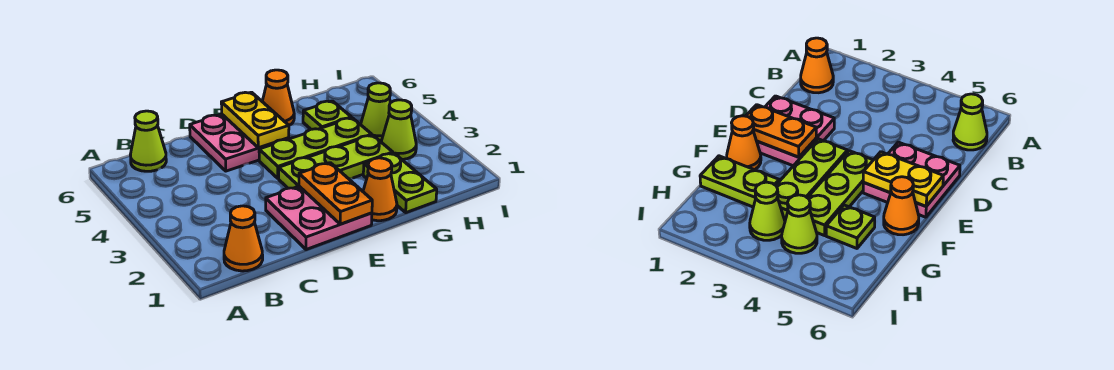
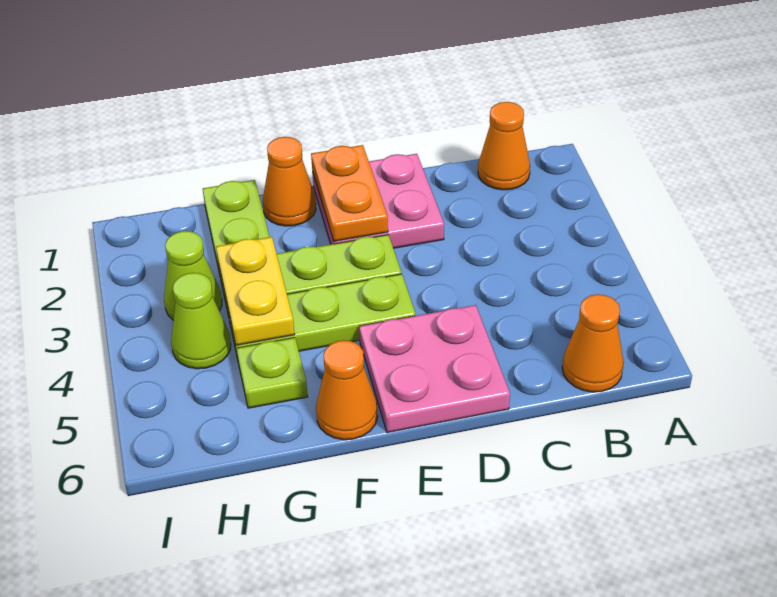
lime 1x1 cone [130,111,166,171] -> orange 1x1 cone [562,294,624,392]
yellow 1x2 plate [221,92,289,148] -> yellow 1x2 plate moved to [216,237,295,345]

